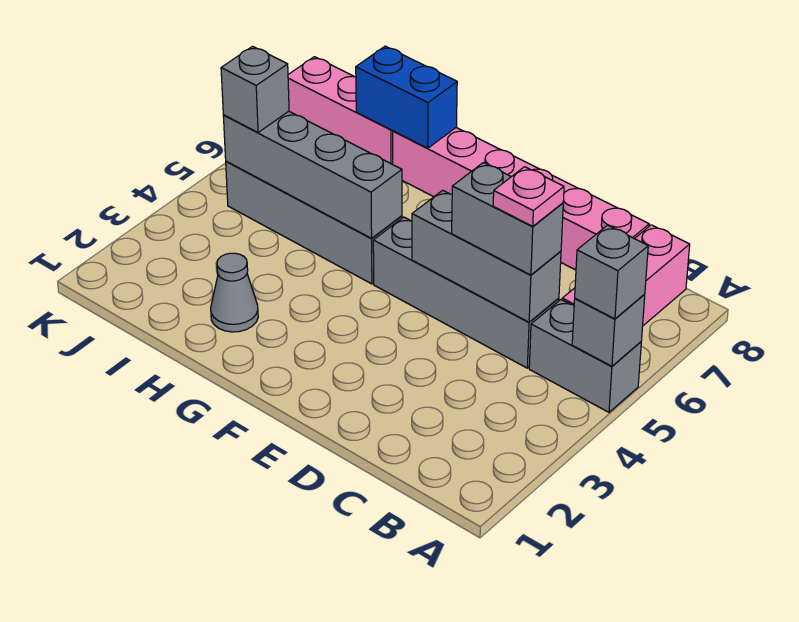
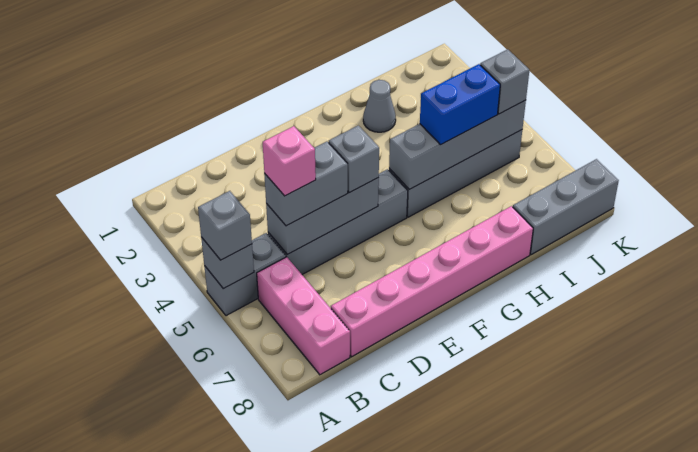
pink 1x1 plate [493,167,564,226] -> pink 1x1 brick [263,126,316,196]
none -> grey 1x1 brick [329,125,379,193]
blue 1x2 brick [356,46,457,148] -> blue 1x2 brick moved to [420,64,500,145]
pink 1x3 brick [288,57,393,164] -> grey 1x3 brick [513,159,619,254]

